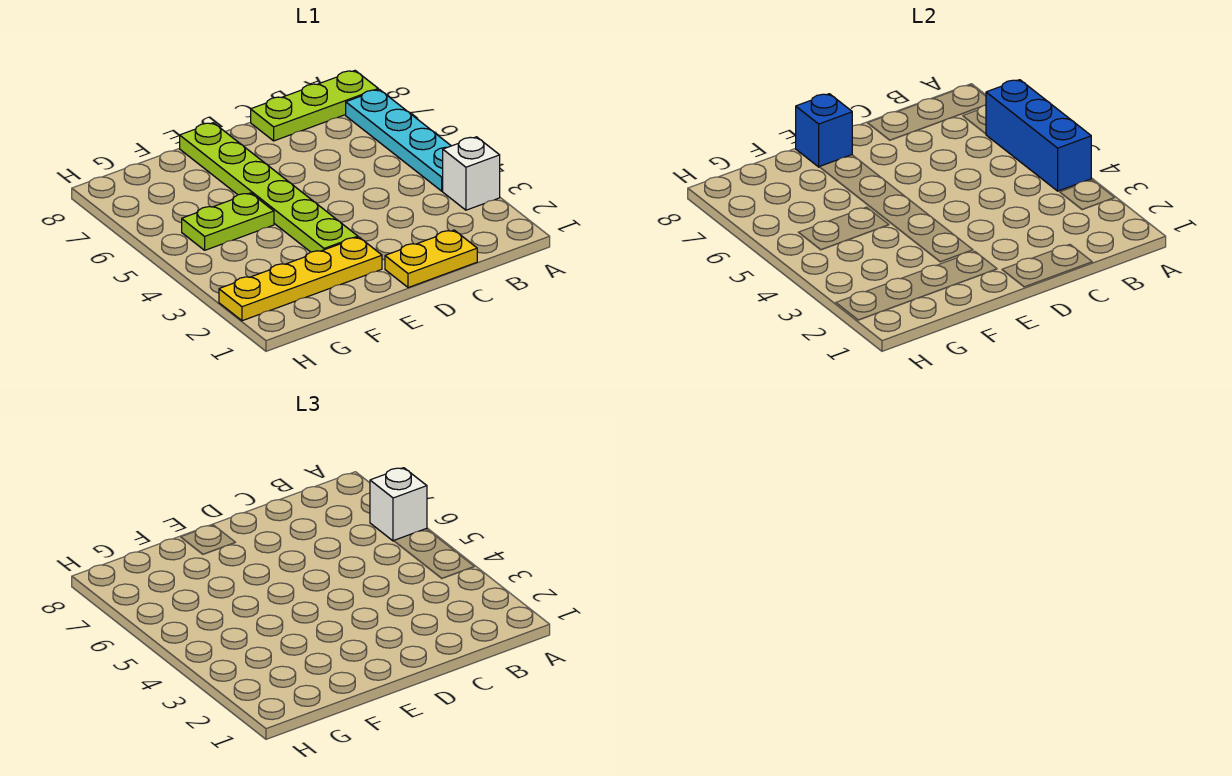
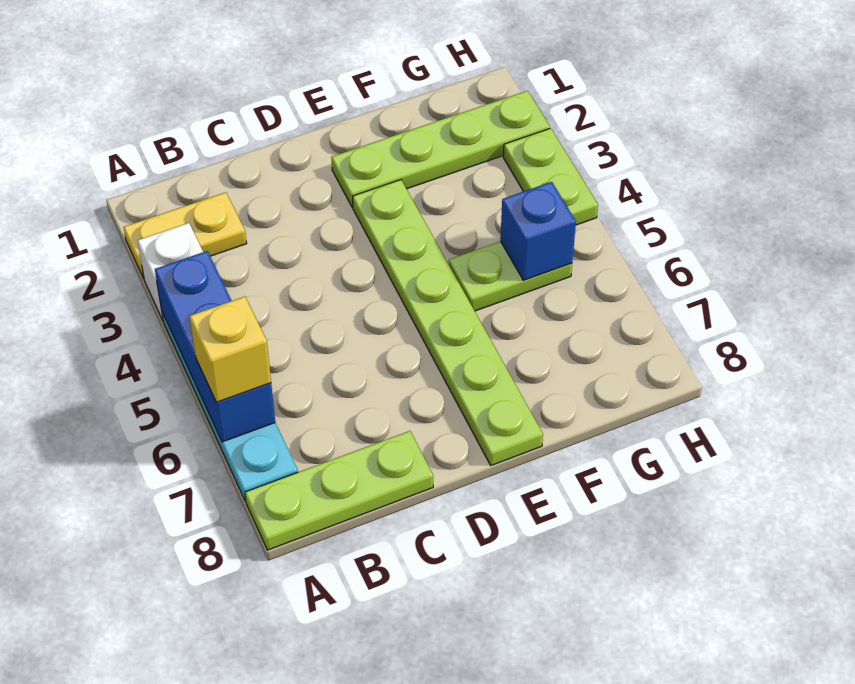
white 1x1 brick [370,468,427,541] -> yellow 1x1 brick [190,297,271,402]
yellow 1x2 plate [385,230,477,288] -> yellow 1x2 plate moved to [124,192,247,279]
yellow 1x4 plate [219,237,382,321] -> lime 1x4 plate [331,91,550,207]
blue 1x1 brick [796,94,852,167] -> blue 1x1 brick moved to [500,182,576,280]
none -> lime 1x2 plate [503,128,598,225]

